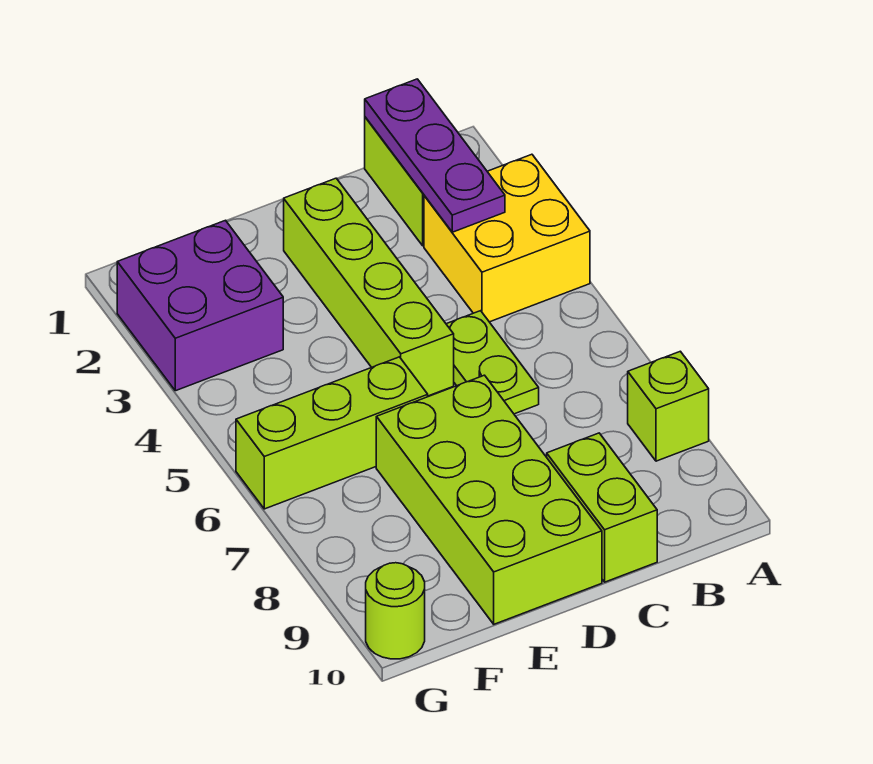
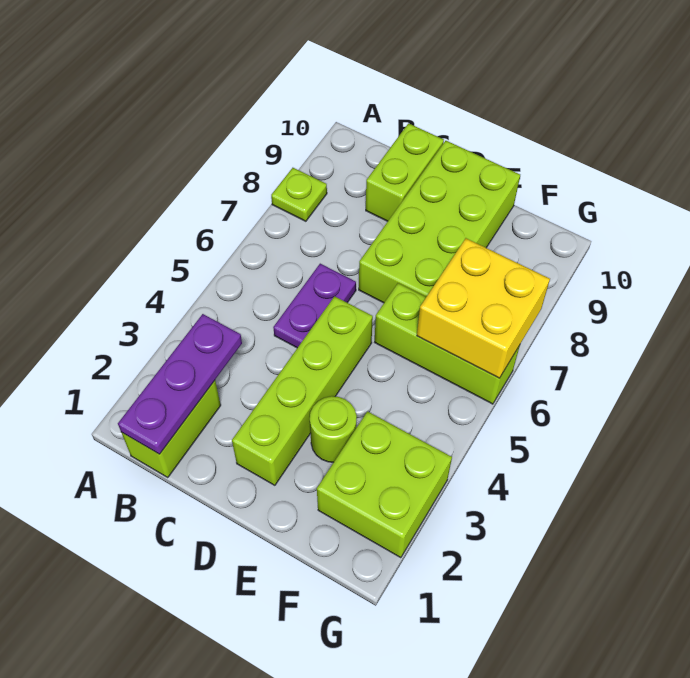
yellow 2x2 brick [424,154,590,322] -> yellow 2x2 brick moved to [417,238,550,378]
lime 1x1 brick [628,351,709,461] -> lime 1x1 plate [271,168,327,221]
lime 1x2 plate [446,311,539,414] -> purple 1x2 plate [273,264,356,348]
purple 2x2 brick [117,220,283,391] -> lime 2x2 brick [317,411,452,558]
lime 1x1 round brick [366,563,425,659] -> lime 1x1 round brick moved to [310,396,357,462]

